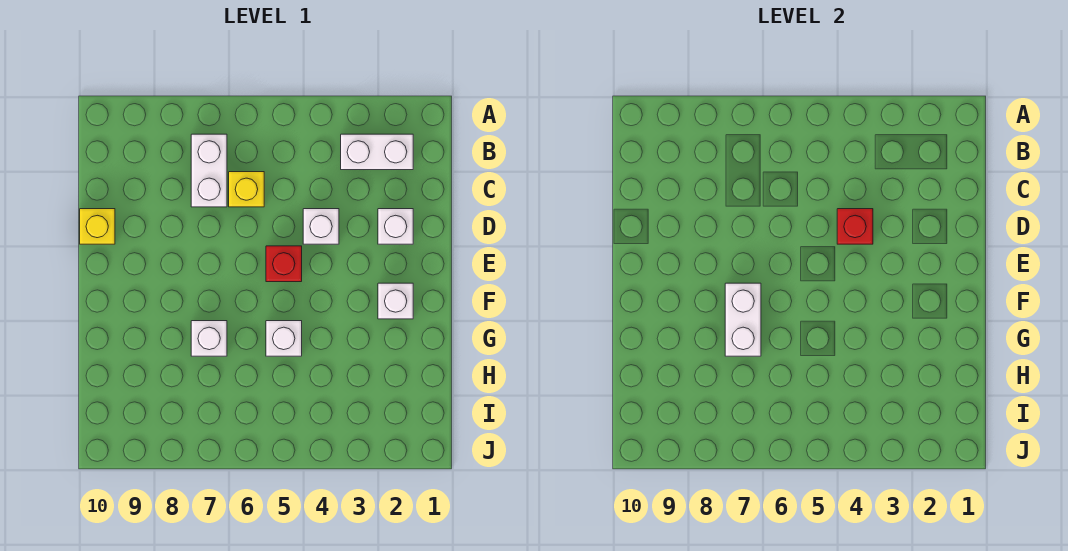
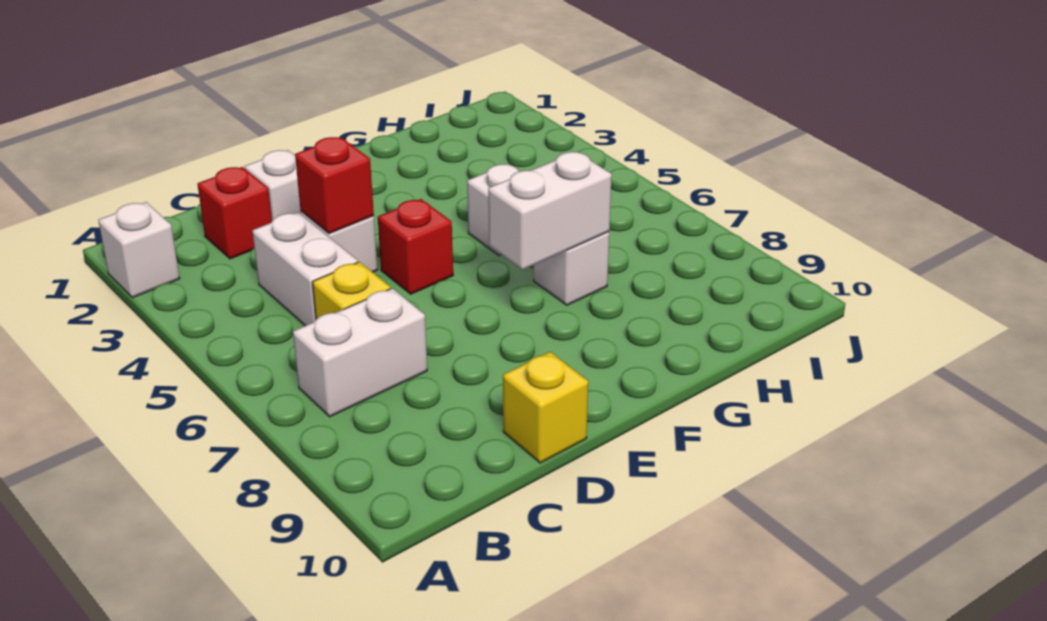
white 1x2 brick [341,134,413,170] -> white 1x2 brick moved to [252,212,358,326]
none -> red 1x1 brick [198,167,272,259]
white 1x1 brick [378,283,413,319] -> white 1x1 brick moved to [98,202,180,298]

